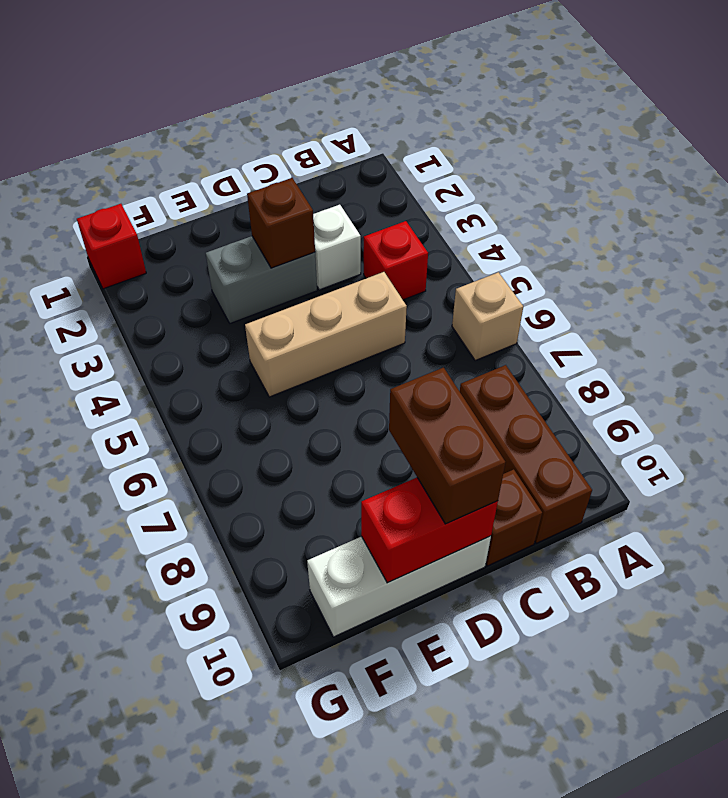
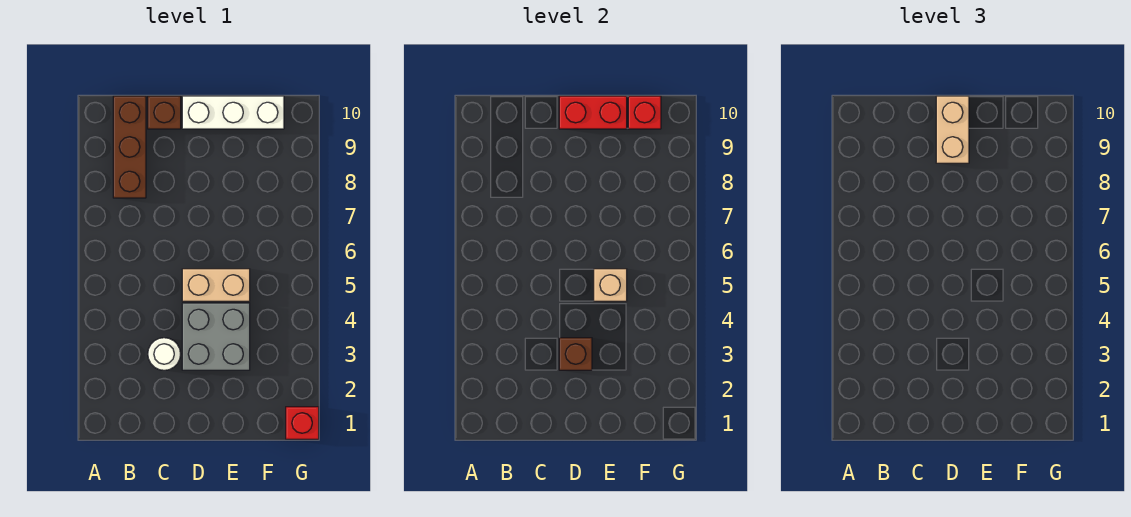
tan 1x1 brick [452,272,523,361] -> tan 1x1 brick moved to [594,269,627,301]
red 1x1 brick [364,221,428,300] -> red 1x1 brick moved to [628,96,661,129]
white 1x1 brick [313,205,361,290] -> white 1x1 round brick [148,338,180,370]
tan 1x3 brick [245,272,407,397] -> tan 1x2 brick [182,269,250,301]
grey 1x2 brick [206,236,317,323] -> grey 2x2 brick [182,303,250,370]
brown 1x2 brick [389,368,506,524] -> tan 1x2 brick [936,96,969,163]

